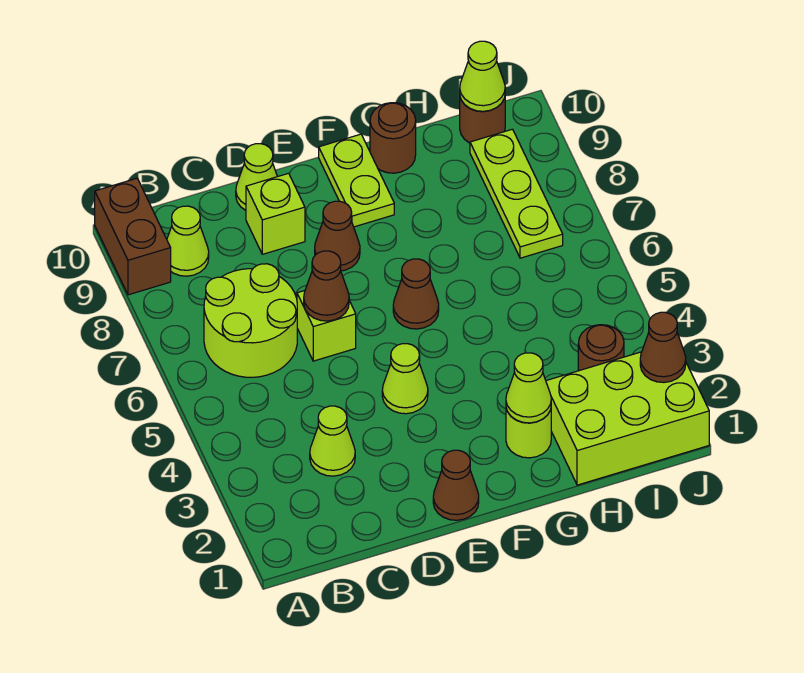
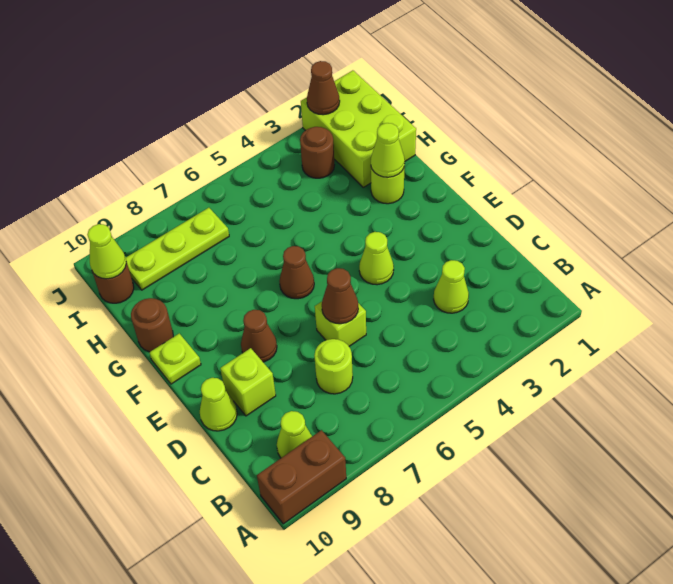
lime 2x2 round brick [204,264,297,377] -> lime 1x1 round brick [314,339,353,394]
brown 1x1 cone [433,450,479,520] -> none
lime 1x2 plate [319,134,394,227] -> lime 1x1 plate [149,333,201,384]

